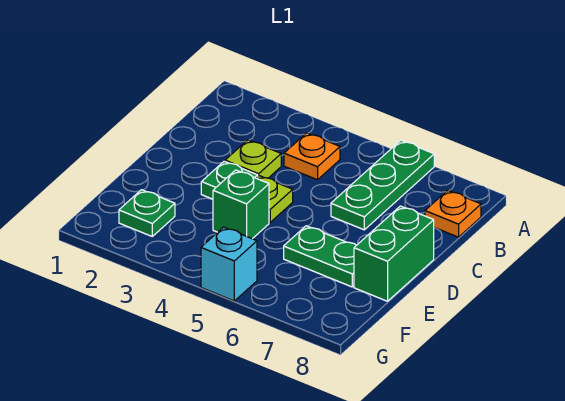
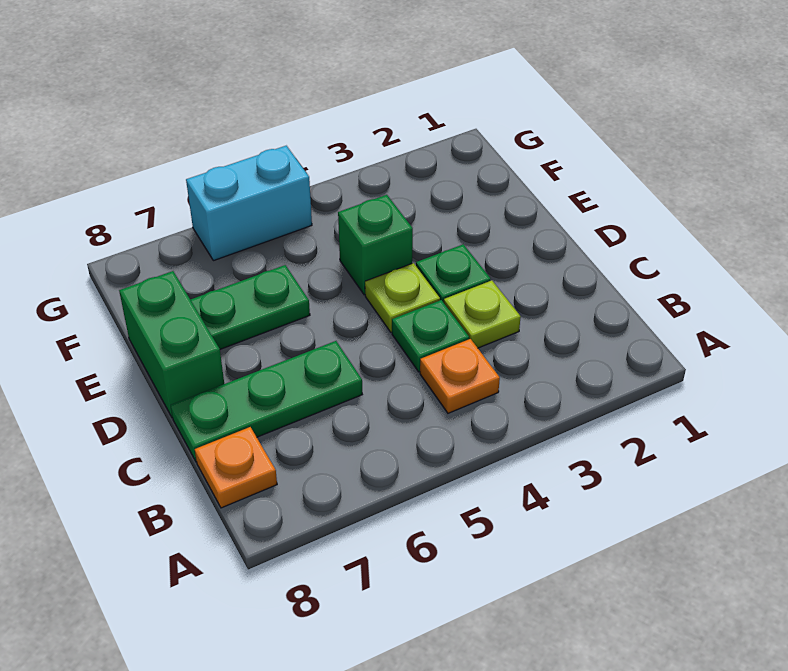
green 1x3 plate [331,140,434,230] -> green 1x3 plate turned to [171,341,362,462]
green 1x1 plate [119,190,175,236] -> green 1x1 plate moved to [392,300,469,372]
cyan 1x1 brick [201,227,257,301] -> cyan 1x2 brick [186,146,312,261]

